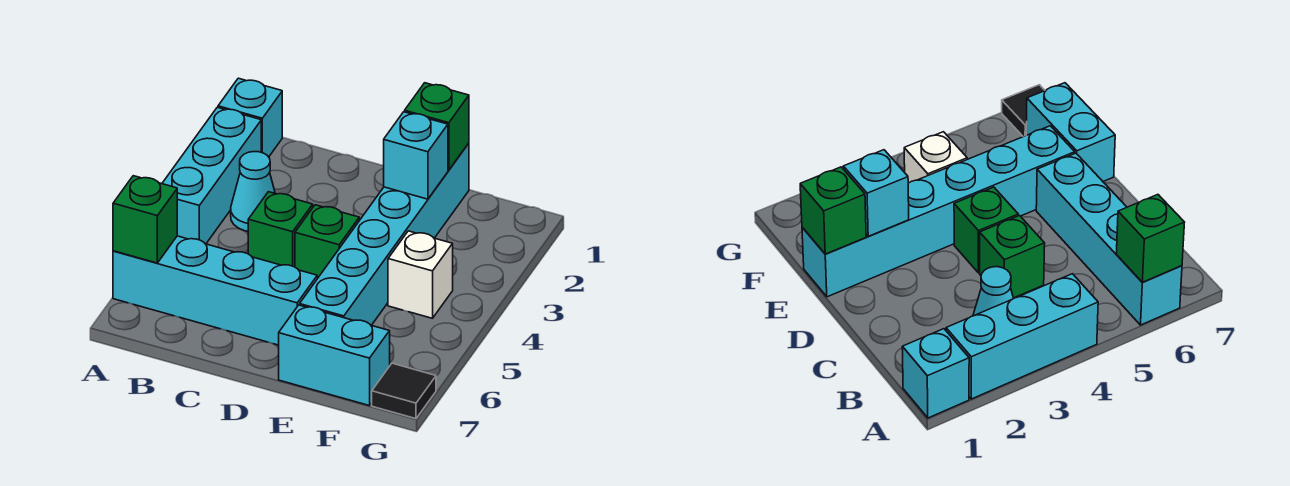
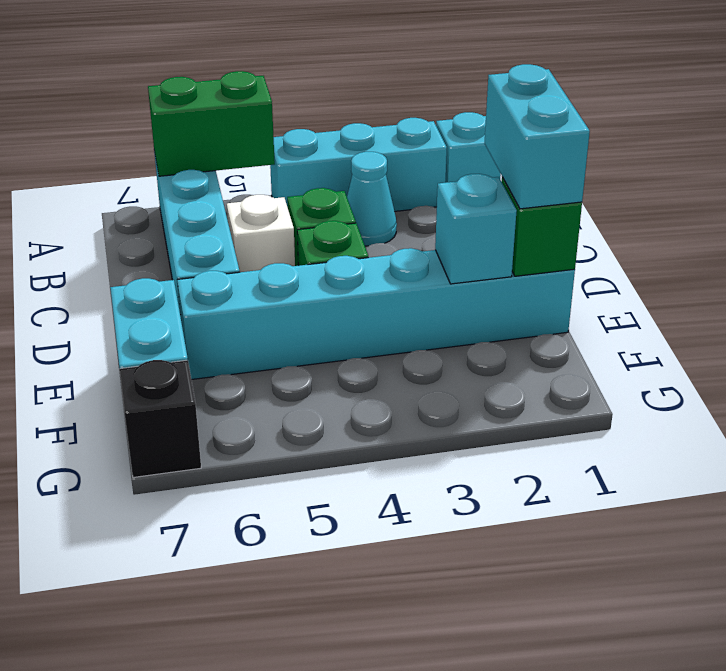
green 1x1 brick [113,176,177,263] -> green 1x2 brick [148,71,275,176]
none -> cyan 1x2 brick [484,64,590,209]
white 1x1 brick [388,231,453,318] -> white 1x1 brick moved to [227,195,295,272]
black 1x1 tile [372,363,436,419] -> black 1x1 brick [120,360,201,477]

